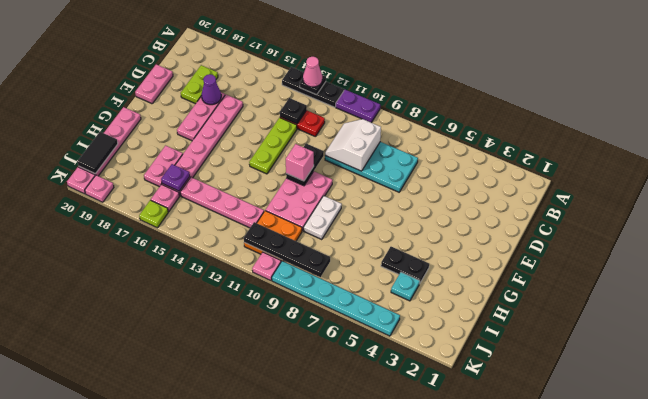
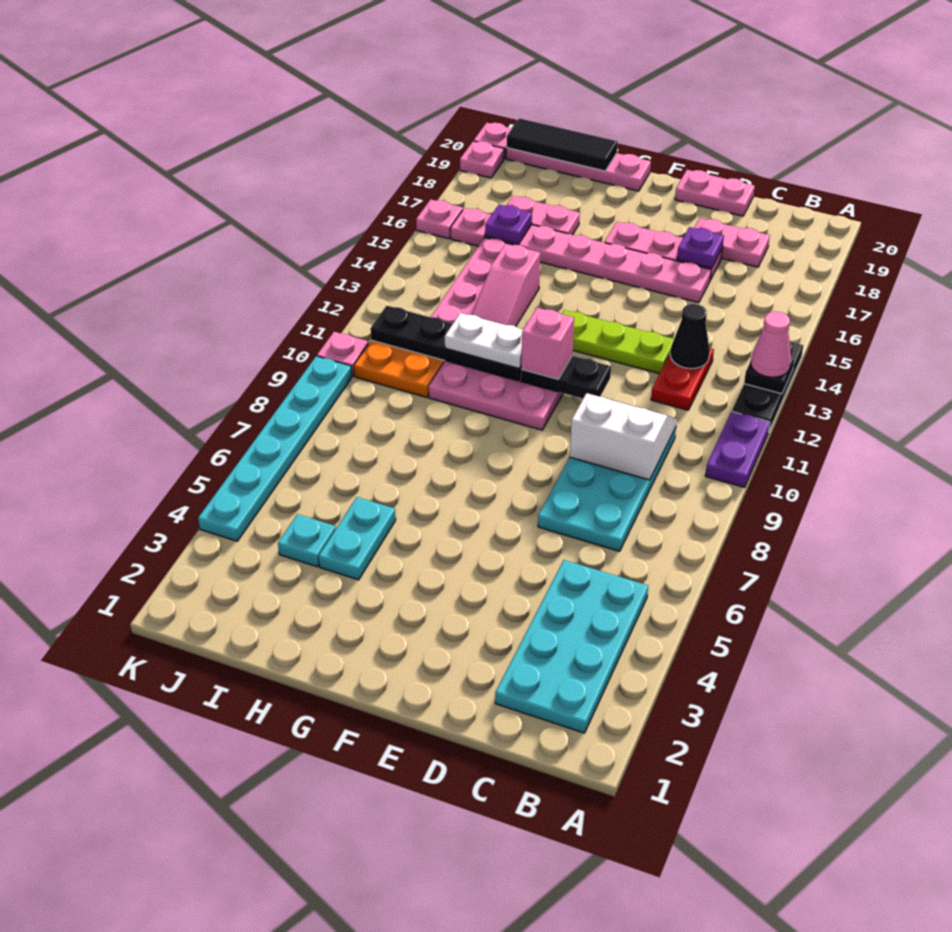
none -> cyan 2x4 plate [495,560,648,733]
black 1x1 plate [280,98,307,124] -> black 1x1 cone [670,304,710,369]
lime 1x2 plate [181,65,218,104] -> pink 1x2 plate [694,218,770,267]
purple 1x1 cone [202,74,221,105] -> purple 1x1 plate [677,227,724,268]
white 1x2 plate [303,196,342,239] -> white 1x2 plate moved to [445,313,523,369]
black 1x2 plate [381,247,429,284] -> cyan 1x2 plate [319,497,396,580]
none -> pink 1x3 slope [472,244,540,326]
black 1x2 tile [77,132,118,174] -> black 1x3 tile [506,118,618,171]
black 1x4 plate [244,222,330,277] -> black 1x4 plate turned to [370,306,522,381]
lime 1x1 plate [139,200,168,228] -> pink 1x1 plate [416,199,463,239]

